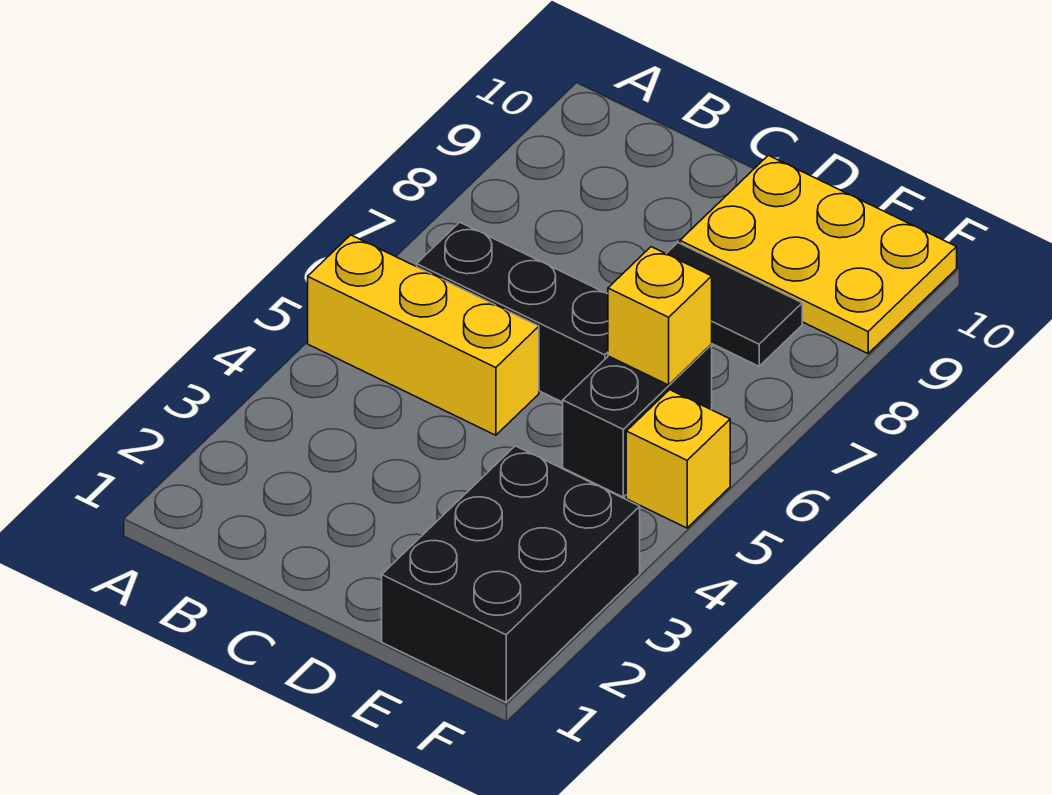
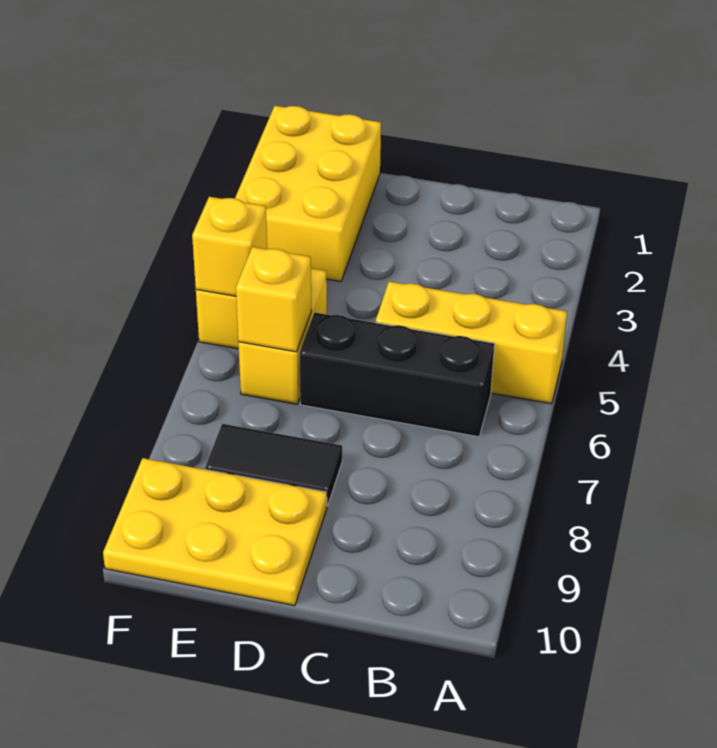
black 2x3 brick [382,446,640,702] -> yellow 2x3 brick [235,106,381,281]
black 1x2 brick [563,345,712,497] -> yellow 1x2 brick [238,268,327,404]
none -> yellow 1x1 brick [192,197,267,296]

